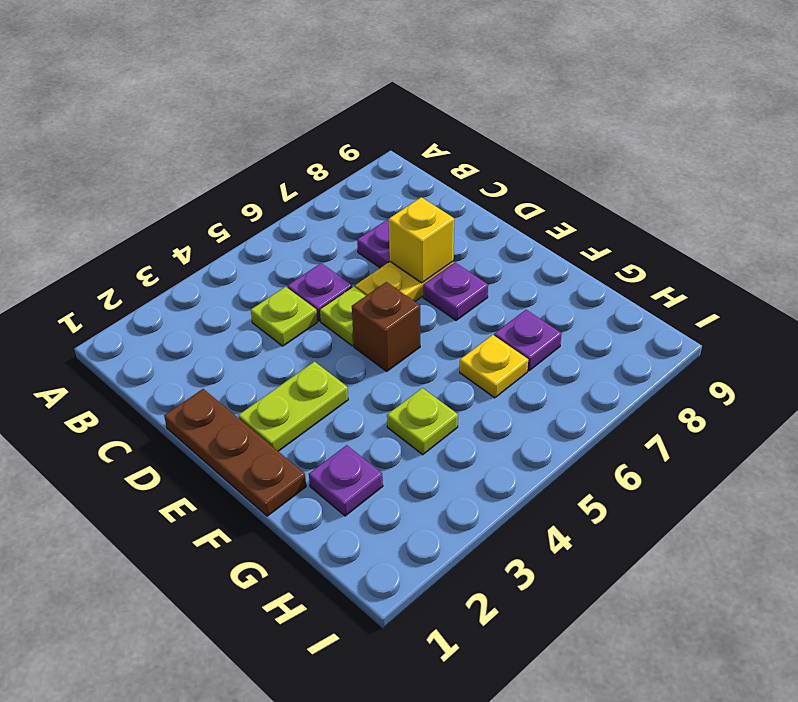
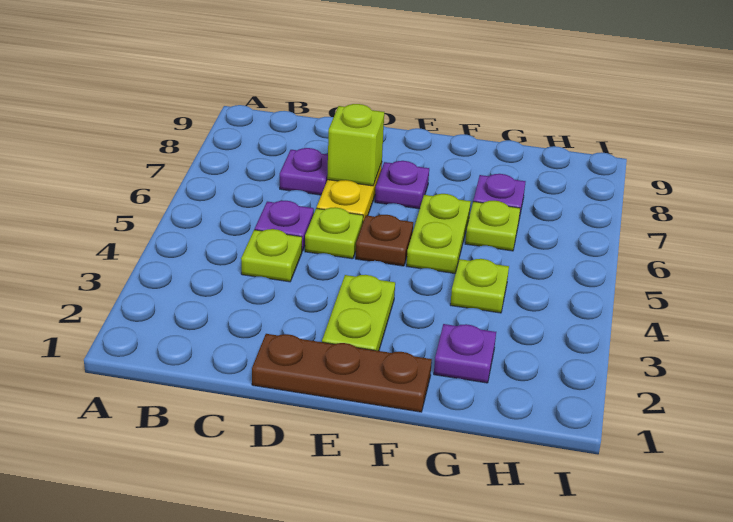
yellow 1x1 brick [389,197,454,283] -> lime 1x1 brick [327,104,384,186]
brown 1x1 brick [352,282,420,371] -> brown 1x1 plate [355,215,413,266]
none -> lime 1x2 plate [407,194,471,273]
yellow 1x1 plate [460,335,528,398] -> lime 1x1 plate [465,201,520,251]

